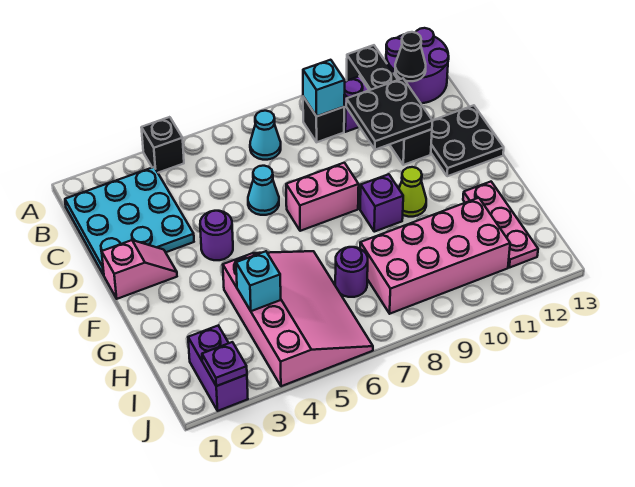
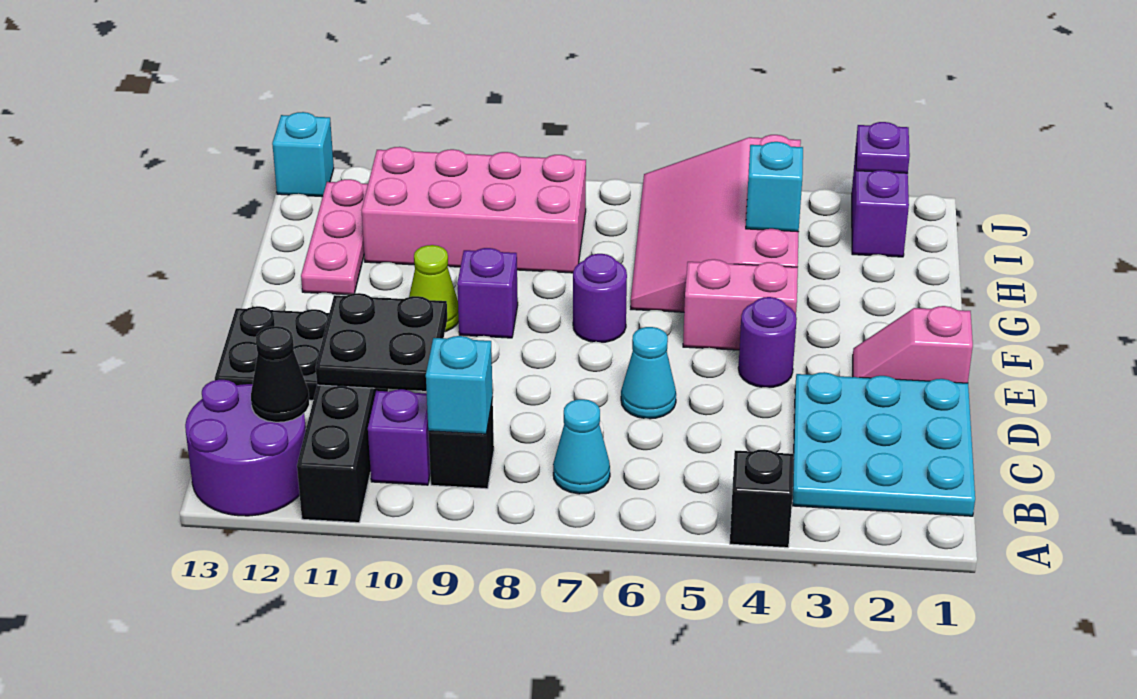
pink 1x2 brick [286,163,359,231] -> pink 1x2 brick moved to [683,259,798,350]
purple 1x1 round brick [335,247,368,297] -> purple 1x1 round brick moved to [573,254,627,342]
none -> cyan 1x1 brick [272,112,334,197]

